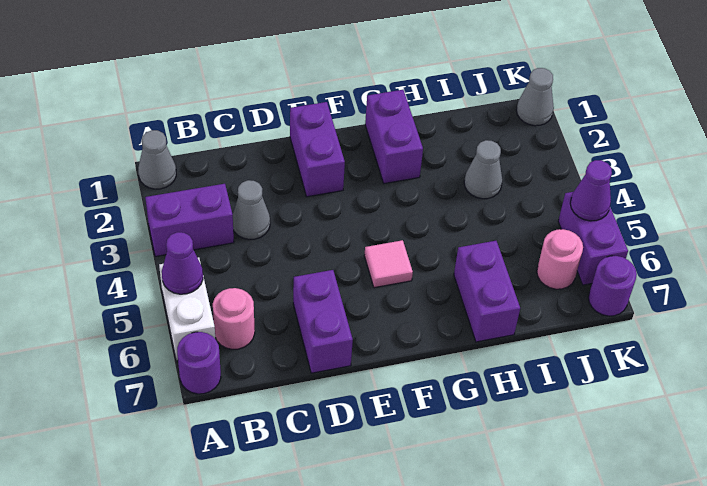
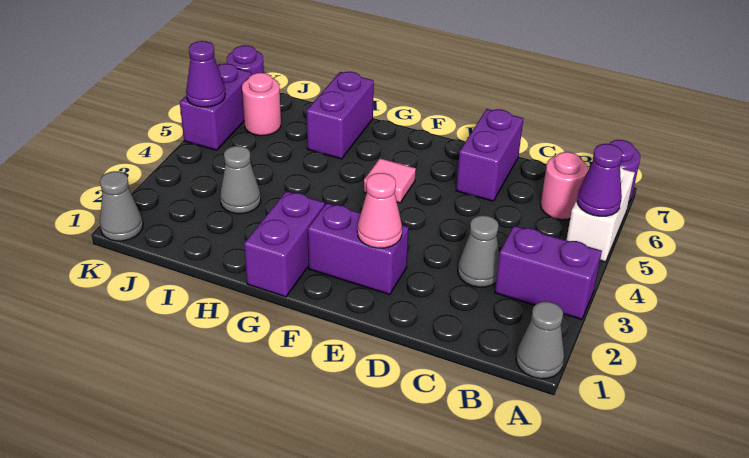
purple 1x2 brick [290,102,345,197] -> purple 1x2 brick turned to [308,203,409,295]
none -> pink 1x1 cone [357,173,402,248]

